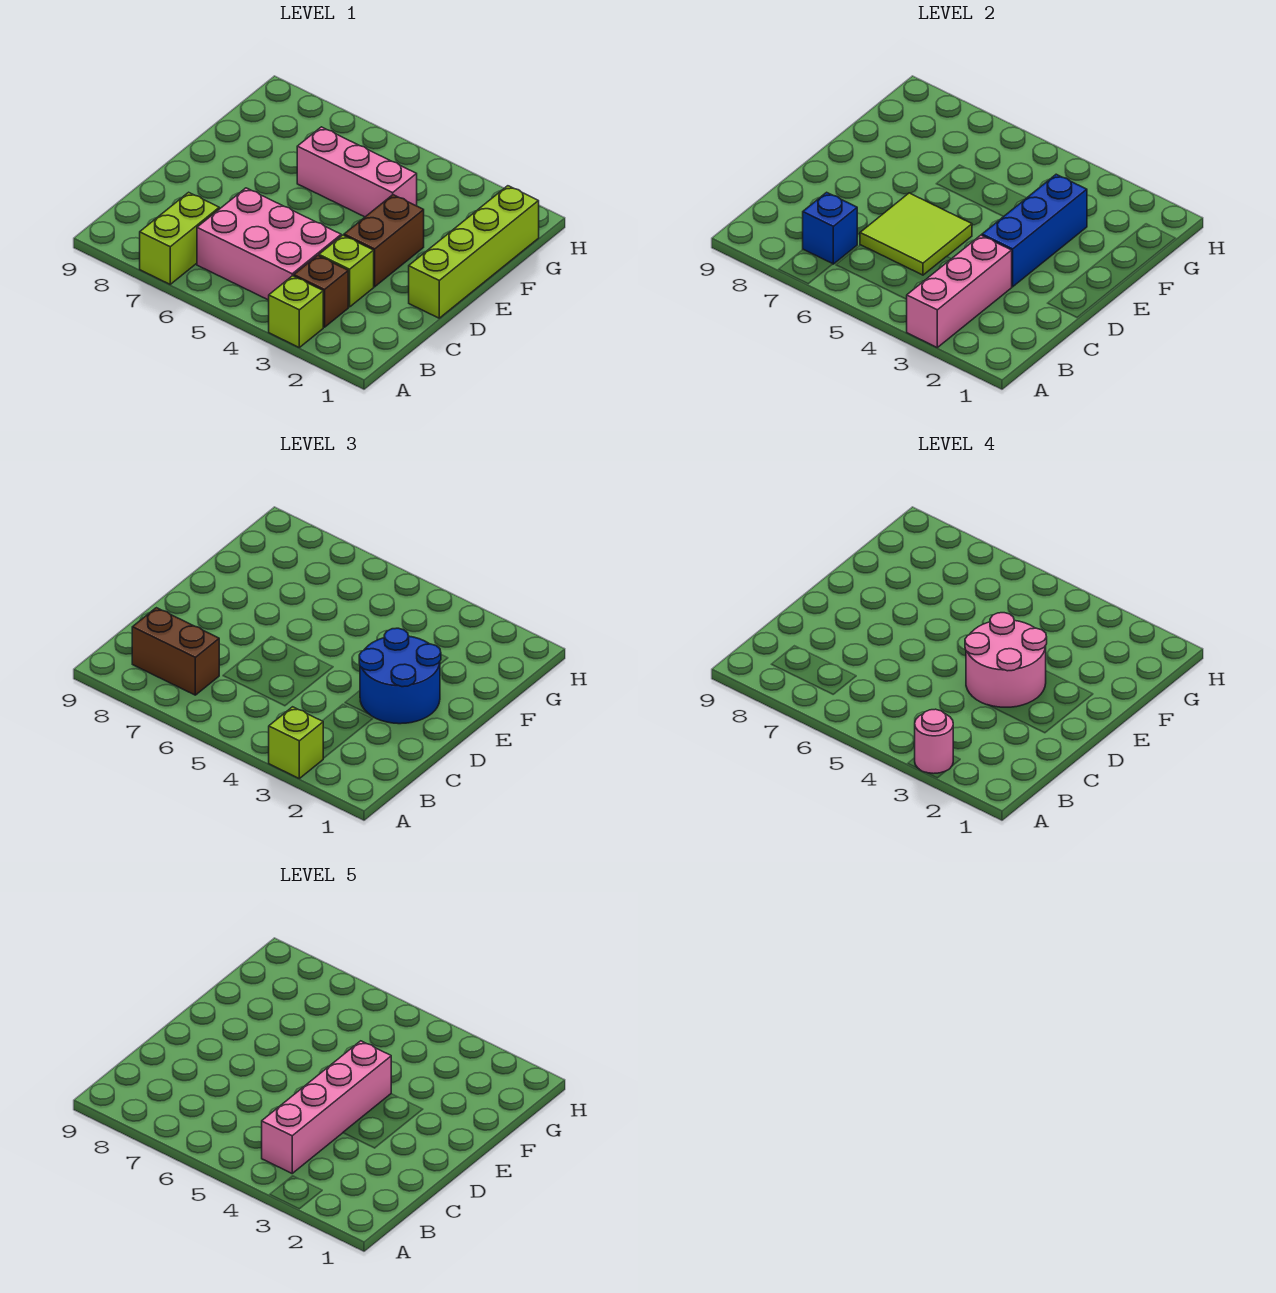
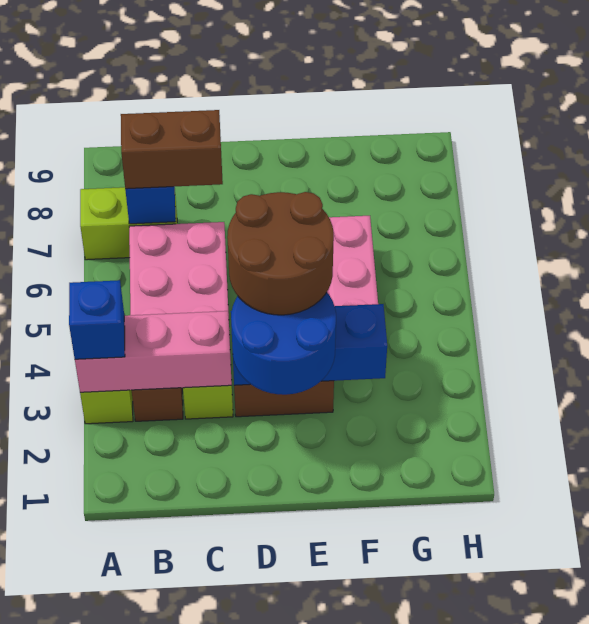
lime 1x1 brick [269,707,323,778] -> blue 1x1 brick [69,280,125,359]
pink 1x1 round brick [915,709,953,774] -> none
pink 1x4 brick [262,1041,391,1173] -> none
brown 1x2 brick [132,608,219,695] -> brown 1x2 brick turned to [121,110,223,189]
lime 2x2 tile [860,193,972,275] -> none
lime 1x4 brick [409,186,539,318] -> none
pink 2x2 round brick [965,613,1047,707] -> brown 2x2 round brick [227,192,334,315]

